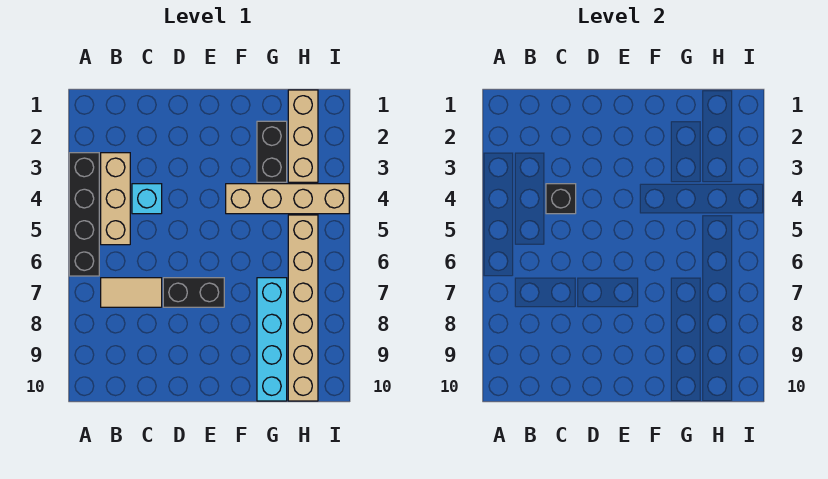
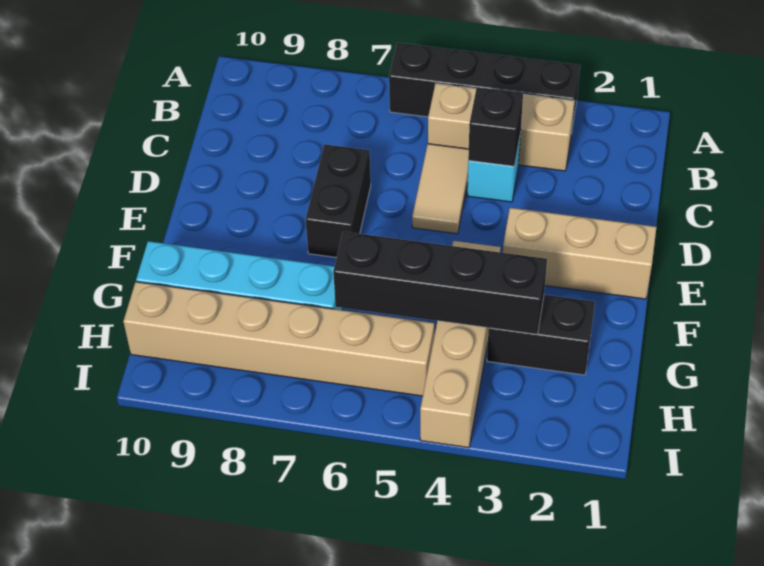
tan 1x2 tile [101,278,162,307] -> tan 1x2 tile moved to [412,144,469,234]
none -> black 1x4 brick [333,232,547,334]
tan 1x3 brick [288,90,318,182] -> tan 1x3 brick moved to [503,208,656,299]

